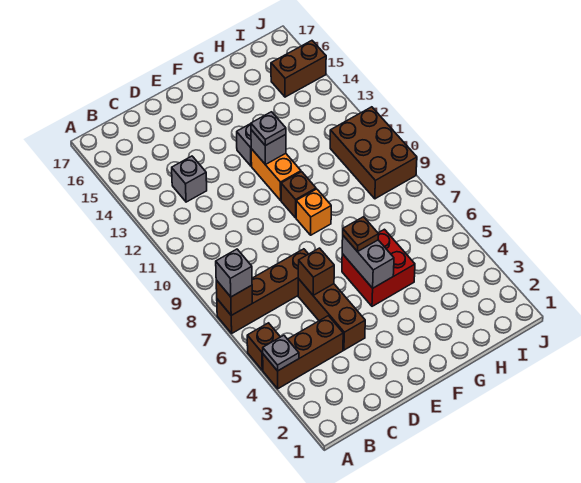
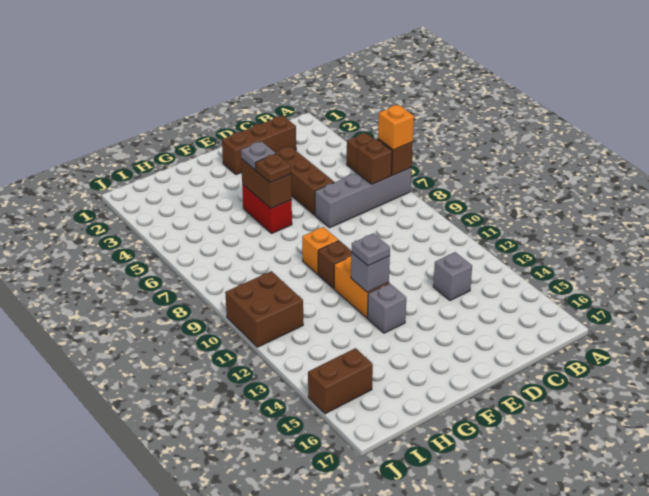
brown 1x3 brick [263,316,343,389] -> brown 1x3 brick moved to [222,116,296,175]
grey 1x1 plate [263,335,299,371] -> grey 1x1 plate moved to [241,141,276,170]
brown 1x4 brick [217,249,308,333] -> grey 1x4 brick [315,167,412,228]
grey 1x1 brick [216,249,252,297] -> orange 1x1 brick [378,105,414,150]
brown 1x1 brick [298,248,334,295] -> brown 1x1 brick moved to [357,139,392,184]
red 2x2 brick [342,229,415,306] -> red 1x2 brick [242,184,292,233]
grey 1x2 brick [342,236,394,288] -> brown 1x2 brick [241,159,292,208]
brown 2x3 brick [330,107,417,199] -> brown 2x2 brick [225,271,303,347]

